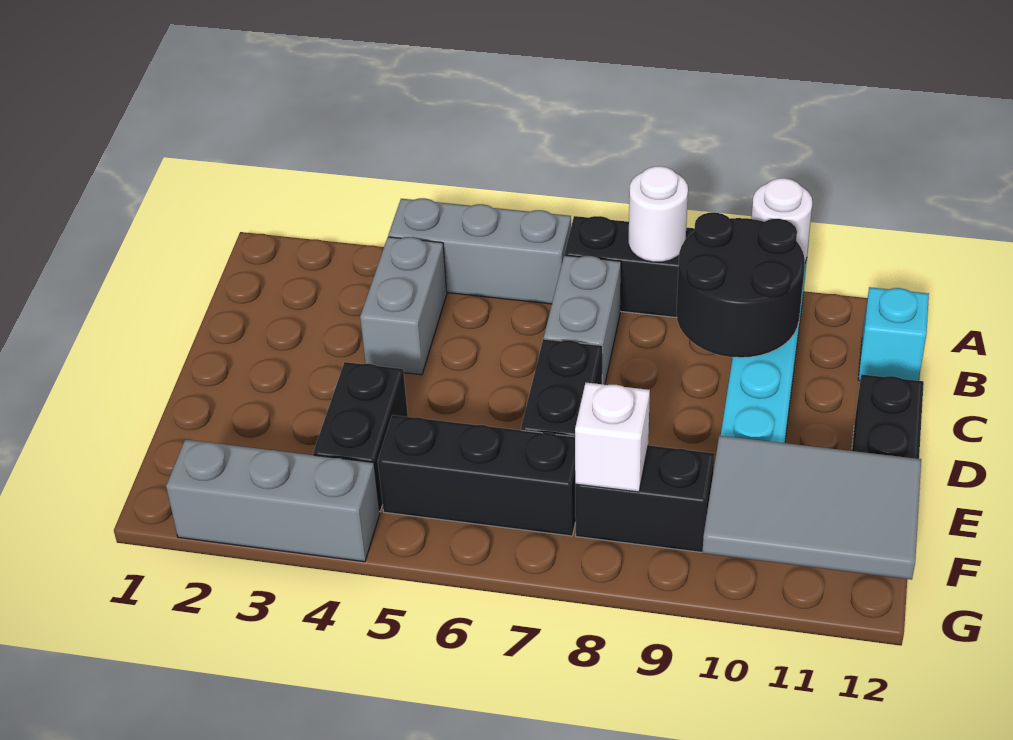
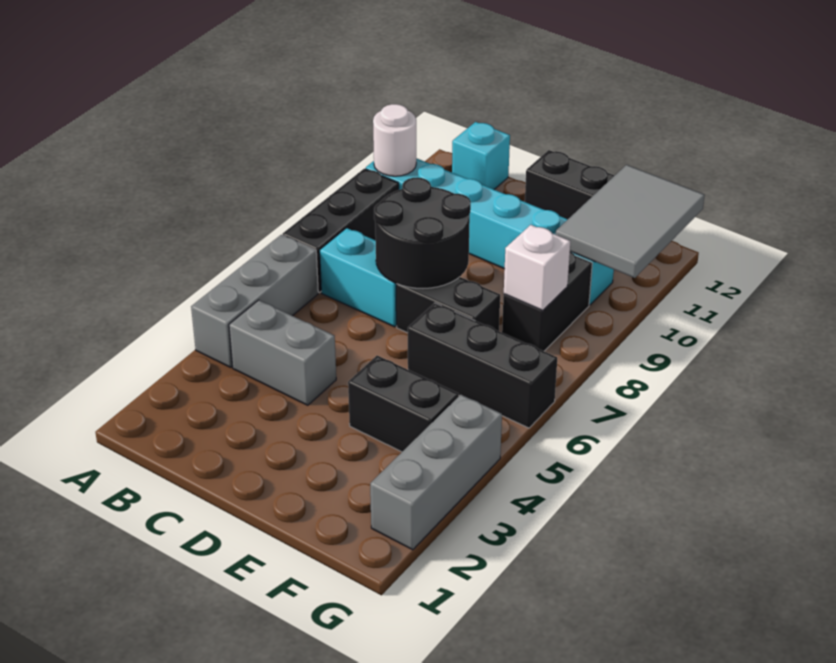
white 1x1 round brick [629,166,688,262] -> none
grey 1x2 brick [544,255,621,385] -> cyan 1x2 brick [320,228,397,327]
black 2x2 round brick [676,212,805,358] -> black 2x2 round brick moved to [374,177,471,288]
black 1x3 brick [378,415,576,536] -> black 1x3 brick turned to [408,303,557,428]

